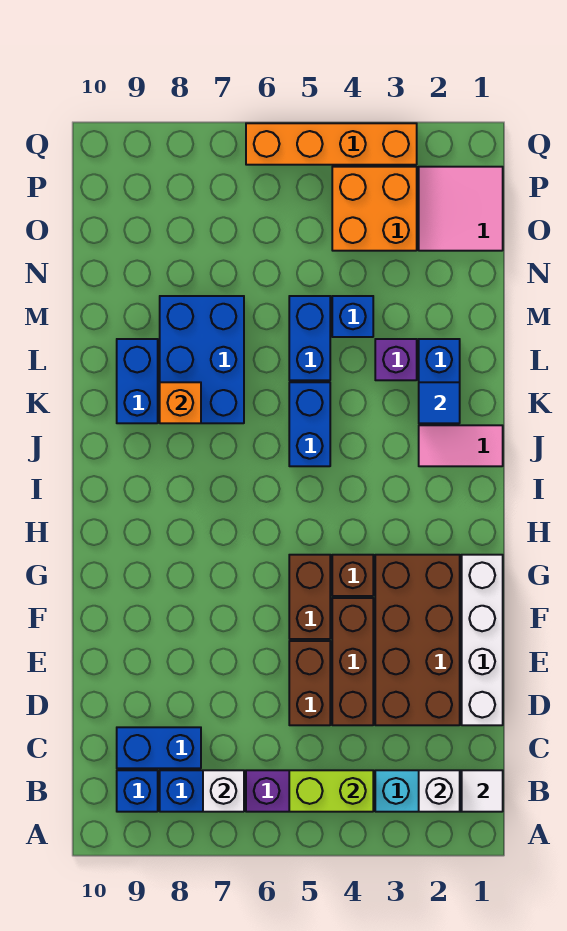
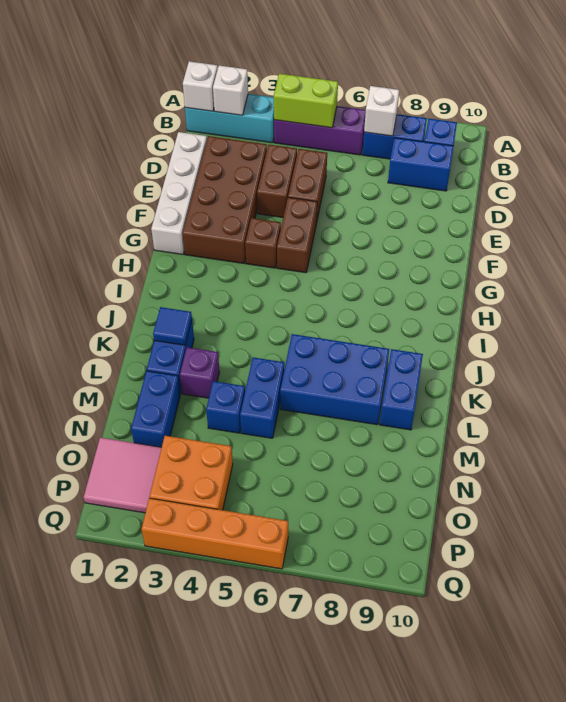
white 1x1 tile [462,770,503,812] -> white 1x1 brick [183,61,218,111]
brown 1x3 brick [332,598,373,725] -> brown 1x2 brick [257,145,297,217]
pink 1x2 tile [419,425,503,466] -> none
blue 1x2 brick [289,382,330,466] -> blue 1x2 brick moved to [131,371,180,447]
blue 2x3 brick [160,296,244,423] -> blue 2x3 brick turned to [280,334,389,425]
orange 1x1 brick [160,382,201,423] -> none

